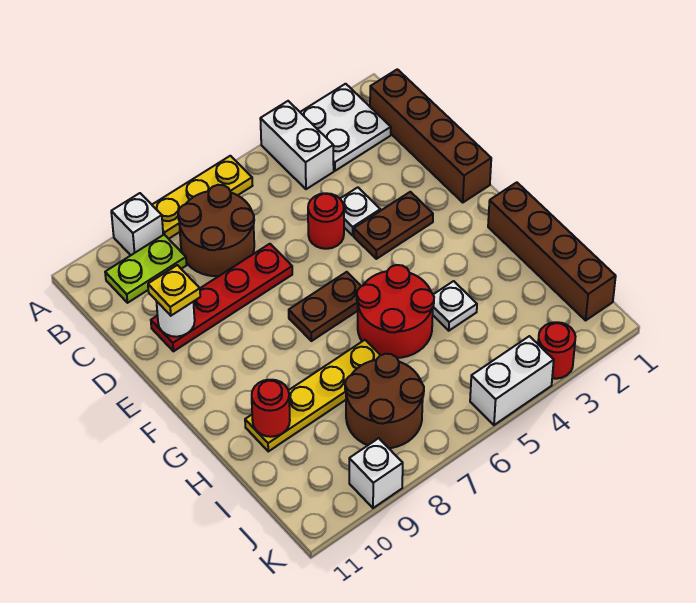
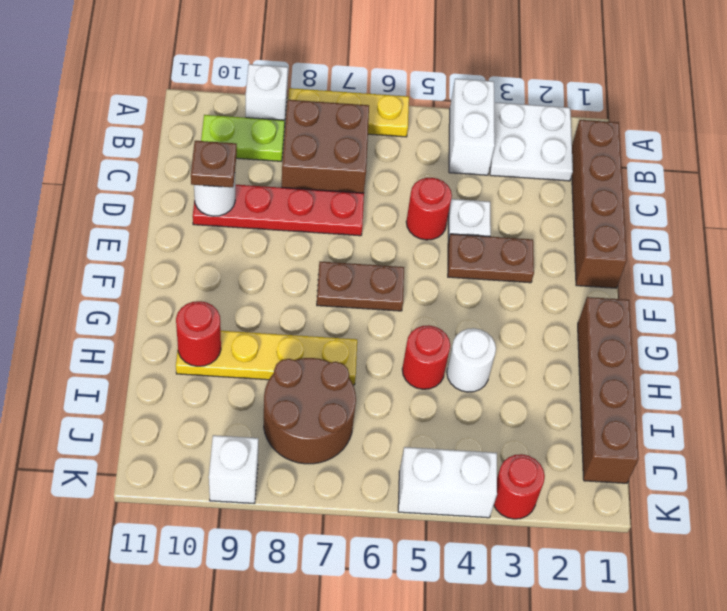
brown 2x2 round brick [178,185,254,276] -> brown 2x2 brick [281,100,369,193]
yellow 1x1 plate [148,265,200,316] -> brown 1x1 plate [191,141,237,187]
red 2x2 round brick [357,265,434,358] -> red 1x1 round brick [402,325,450,389]
white 1x1 plate [433,281,477,331] -> white 1x1 round brick [447,328,496,392]

